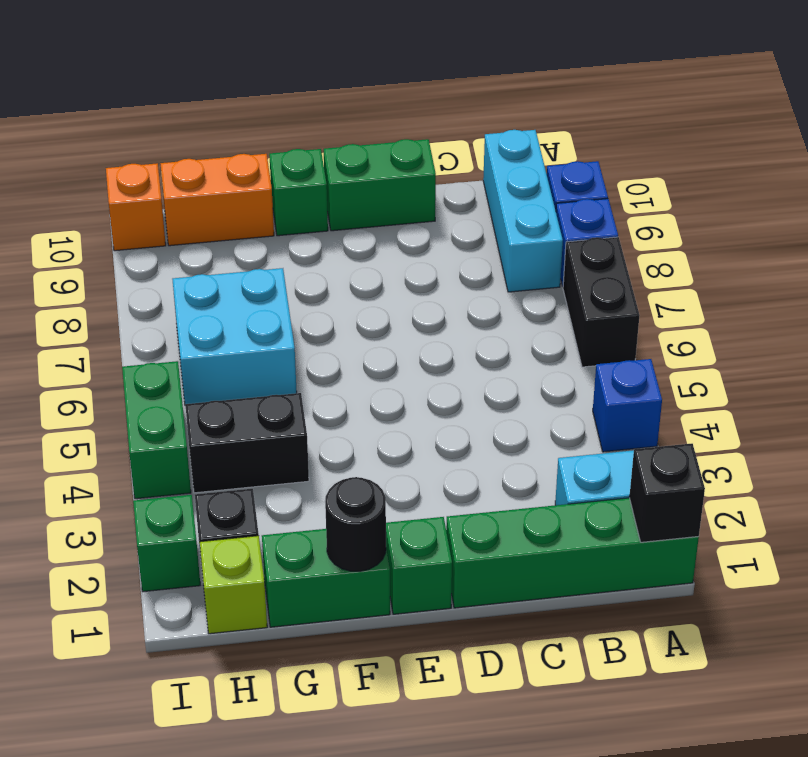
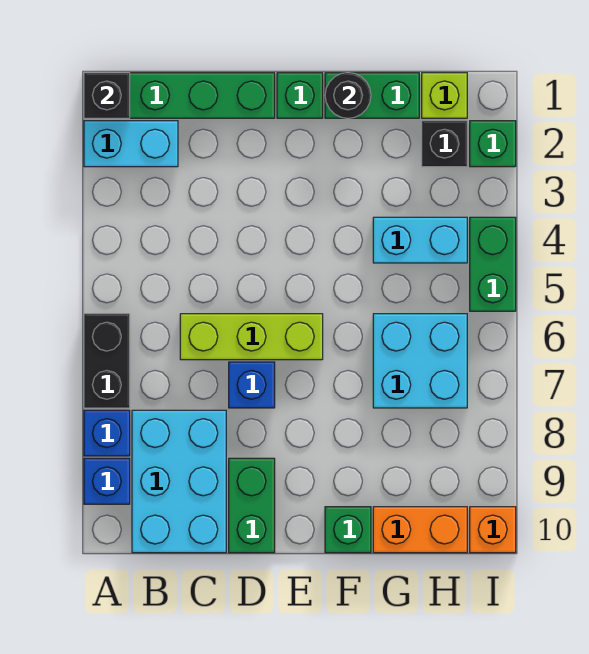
blue 1x1 brick [593,359,662,452] -> blue 1x1 brick moved to [229,362,275,408]
cyan 1x3 brick [483,130,563,292] -> cyan 2x3 brick [132,410,226,553]
none -> lime 1x3 brick [180,314,323,360]
green 1x2 brick [324,139,436,231] -> green 1x2 brick turned to [229,458,275,553]
black 1x2 brick [185,393,309,493] -> cyan 1x2 brick [373,217,467,263]

